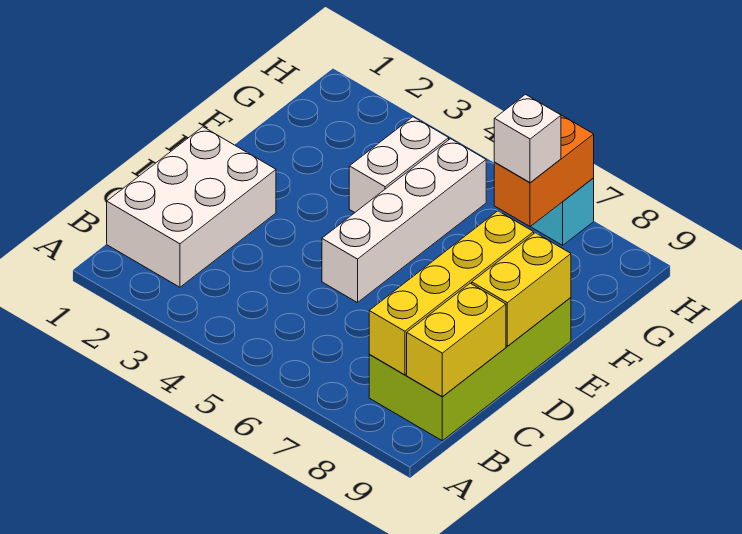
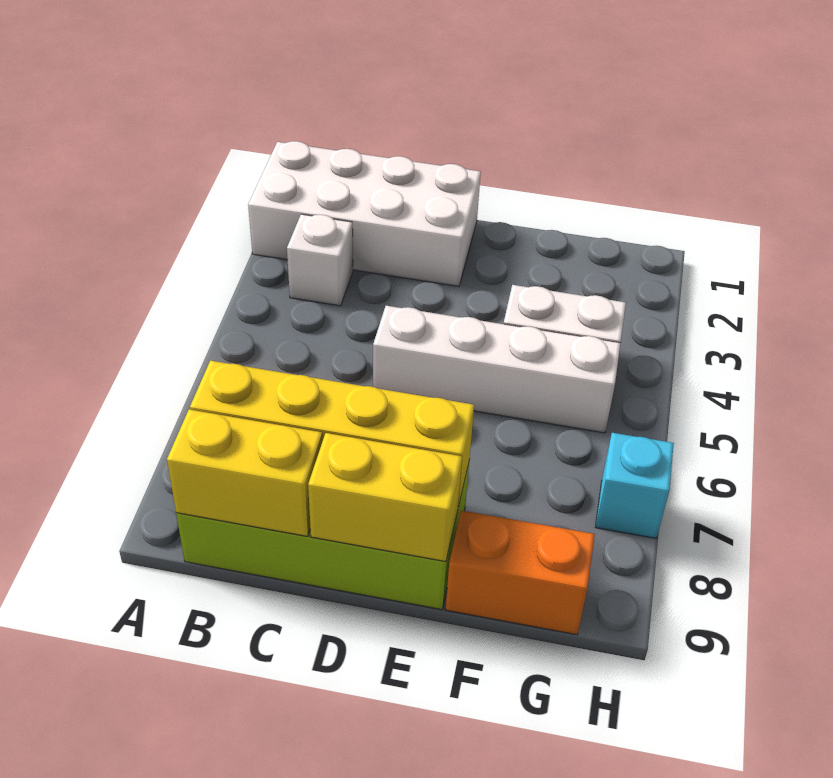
white 2x3 brick [107,127,276,287] -> white 2x4 brick [248,141,481,286]
orange 1x2 brick [494,115,594,227] -> orange 1x2 brick moved to [446,510,595,635]
white 1x1 brick [494,95,561,183] -> white 1x1 brick moved to [287,214,353,306]

